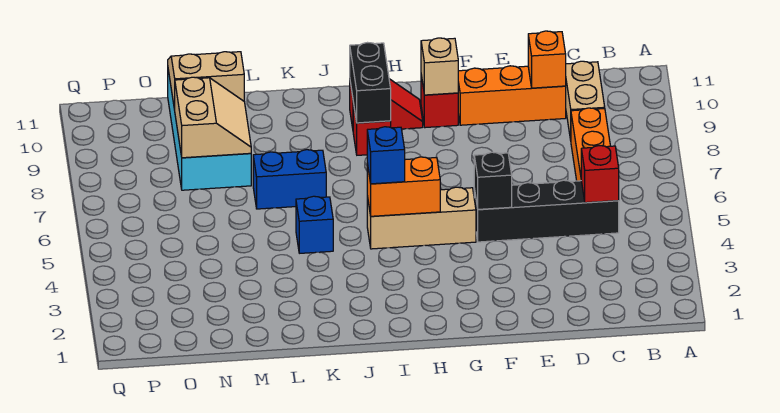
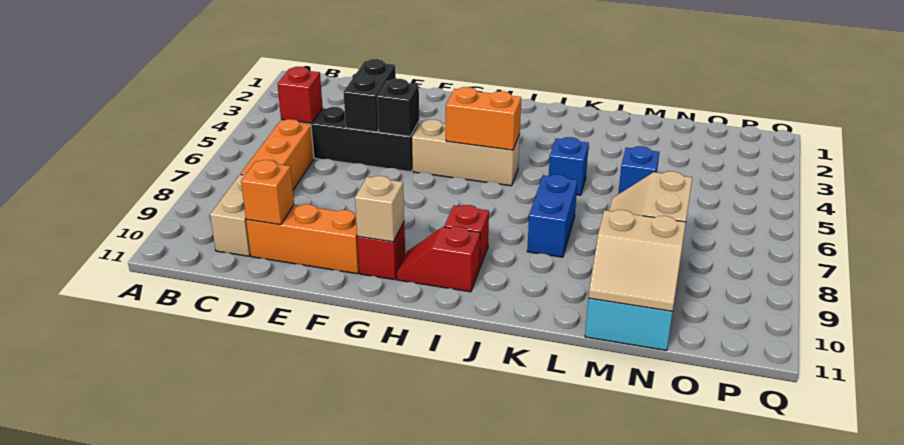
blue 1x1 brick [367,127,405,184] -> blue 1x1 brick moved to [618,146,659,194]
black 1x2 brick [350,43,391,123] -> black 1x2 brick moved to [343,59,396,132]
blue 1x2 brick [253,150,326,209] -> blue 1x2 brick turned to [527,174,578,257]

